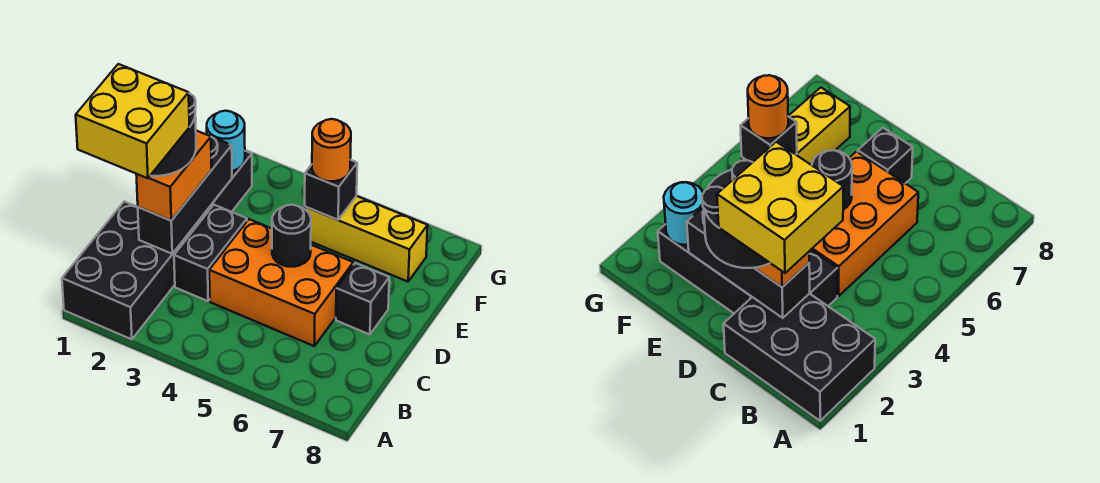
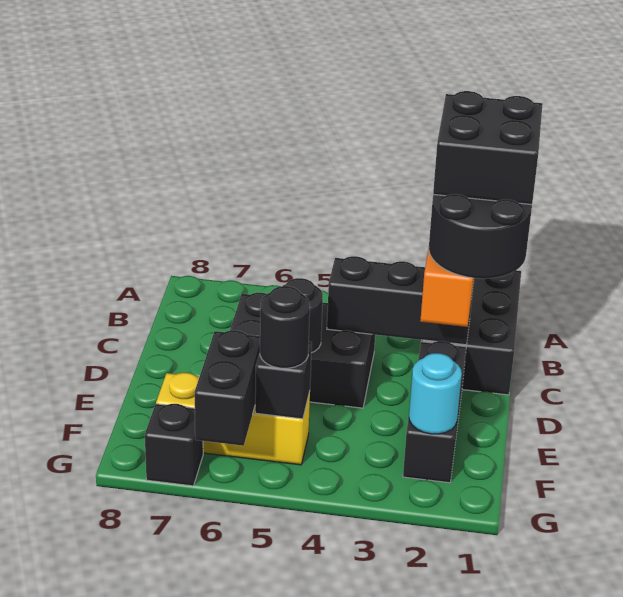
yellow 2x2 brick [76,64,189,178] -> black 2x2 brick [433,91,542,205]
black 1x3 brick [138,137,232,254] -> black 1x3 brick turned to [327,256,474,345]
black 1x2 brick [174,205,247,301] -> black 1x2 brick moved to [195,330,260,446]
orange 2x3 brick [209,219,353,346] -> black 2x3 brick [230,293,375,408]
black 1x1 brick [336,263,389,334] -> black 1x1 brick moved to [145,404,203,486]
orange 1x1 round brick [312,119,351,181] -> black 1x1 round brick [260,286,310,368]

